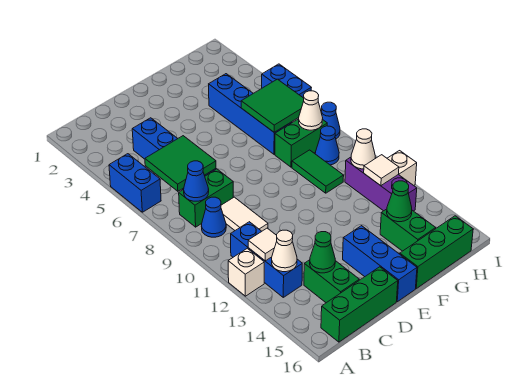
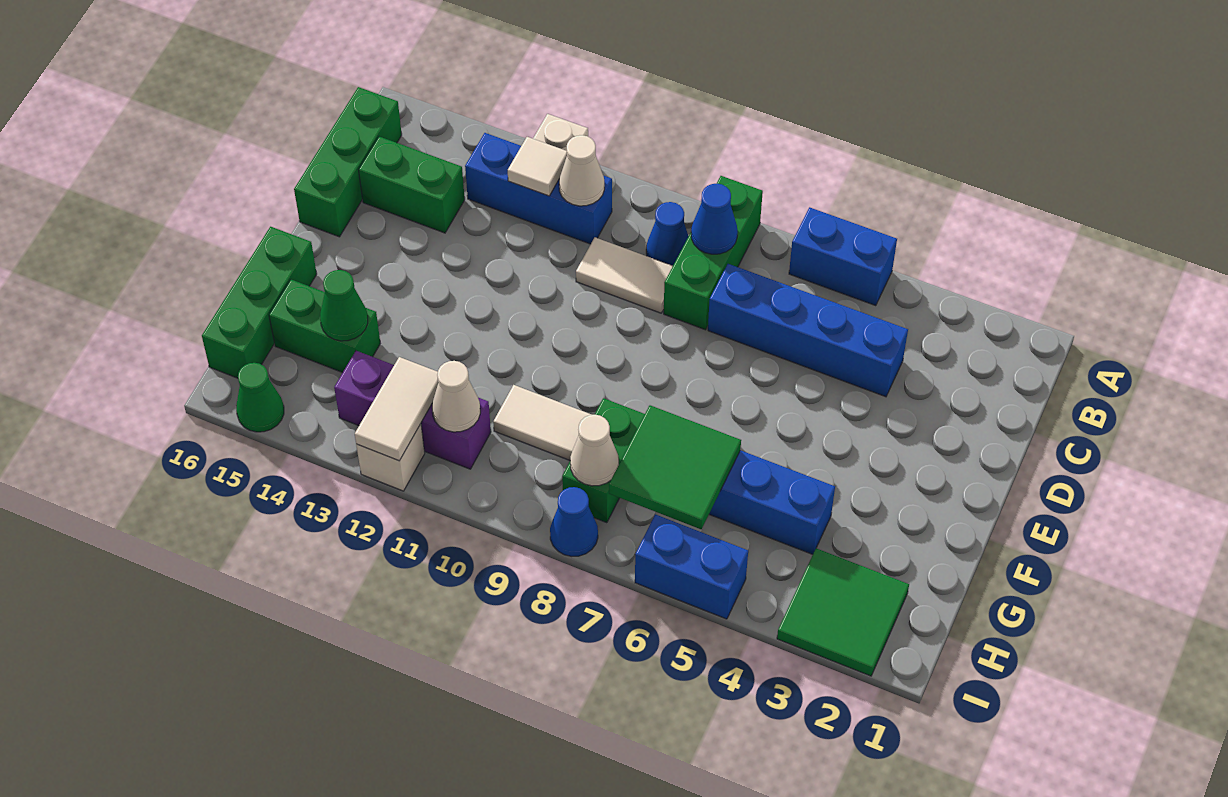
green 2x2 tile [145,136,216,191] -> green 2x2 tile moved to [777,548,909,676]
green 1x2 brick [179,169,233,227] -> green 1x3 brick [664,176,763,330]
white 1x1 cone [272,230,297,272] -> white 1x1 cone moved to [559,135,604,206]
green 1x1 cone [310,232,335,273] -> green 1x1 cone moved to [236,363,284,432]
blue 1x3 brick [343,226,417,302] -> none
green 1x2 tile [292,150,344,193] -> white 1x2 tile [493,385,592,460]
blue 1x1 cone [316,126,339,165] -> none
white 1x1 tile [364,155,399,186] -> white 1x2 tile [355,357,438,461]

